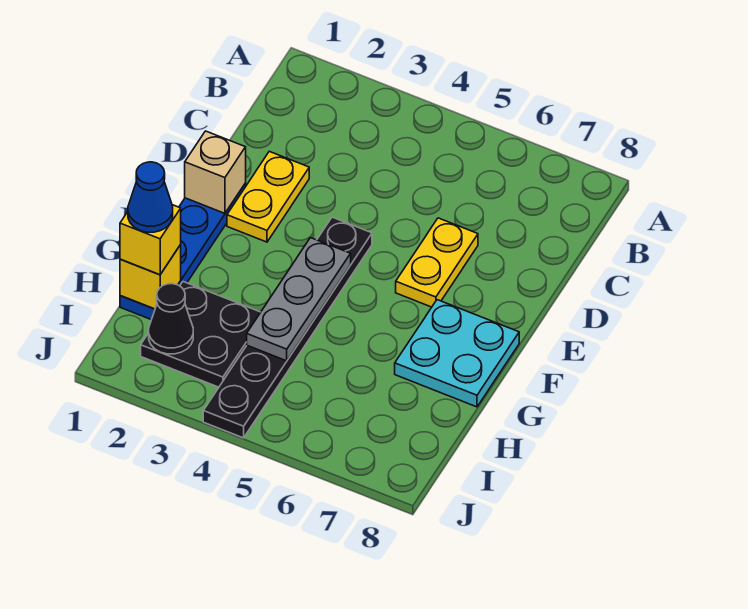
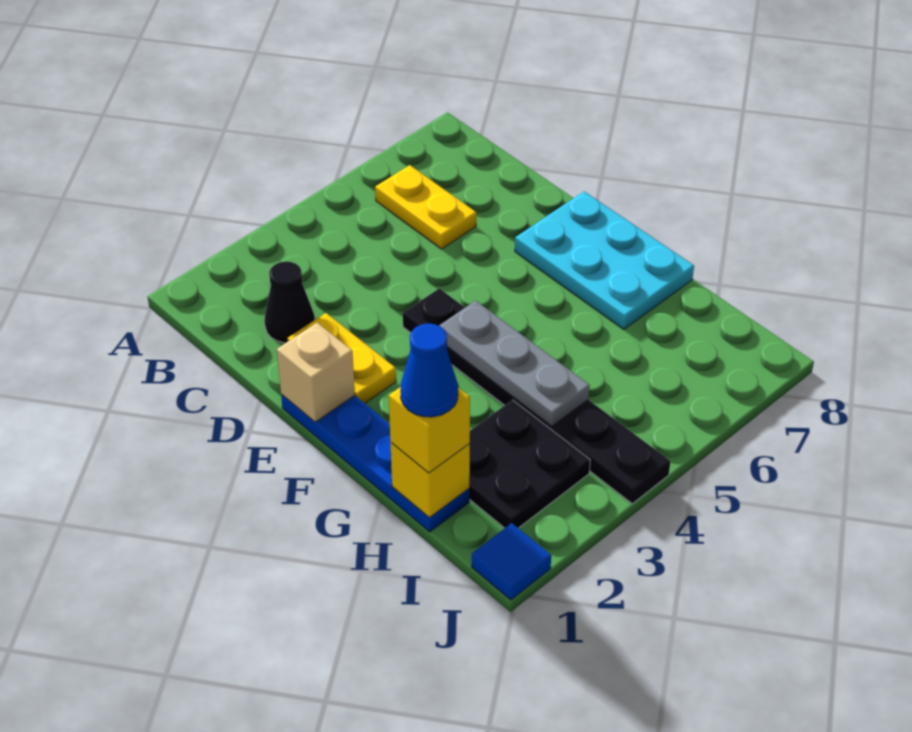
yellow 1x2 plate [396,218,478,307] -> yellow 1x2 plate moved to [375,165,476,249]
cyan 2x2 plate [395,300,519,407] -> cyan 2x3 plate [515,191,694,329]
black 1x1 cone [149,284,193,354] -> black 1x1 cone moved to [264,261,315,343]
none -> blue 1x1 tile [472,523,551,600]

